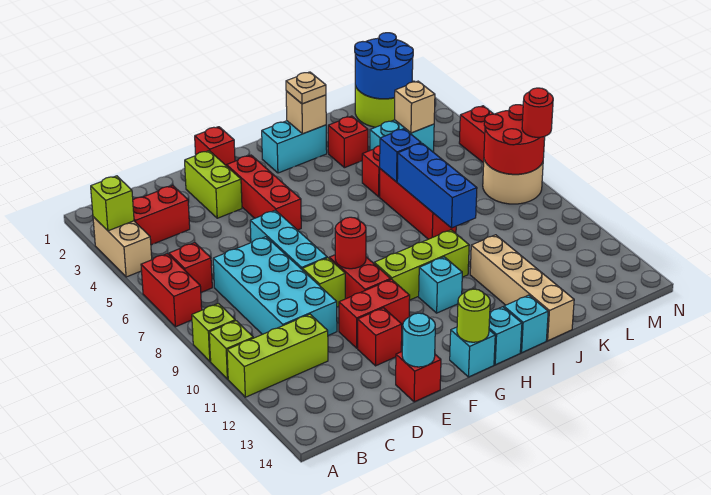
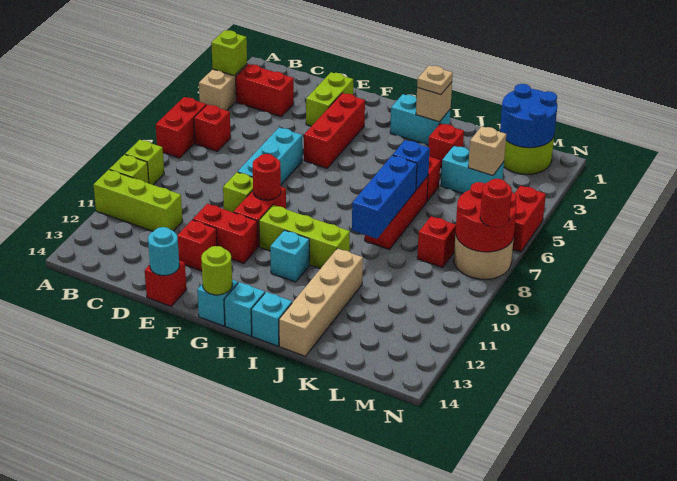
cyan 2x4 brick [213,237,337,335] -> none
red 1x1 brick [195,127,235,166] -> red 1x1 brick moved to [417,216,456,268]

